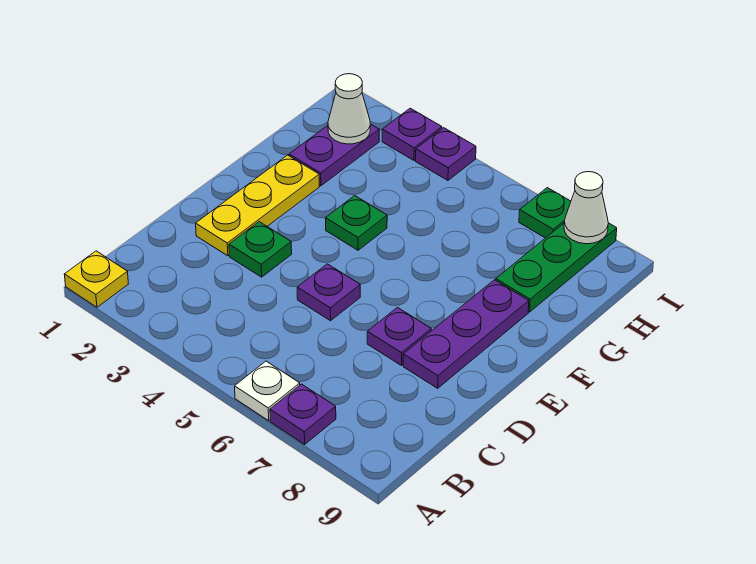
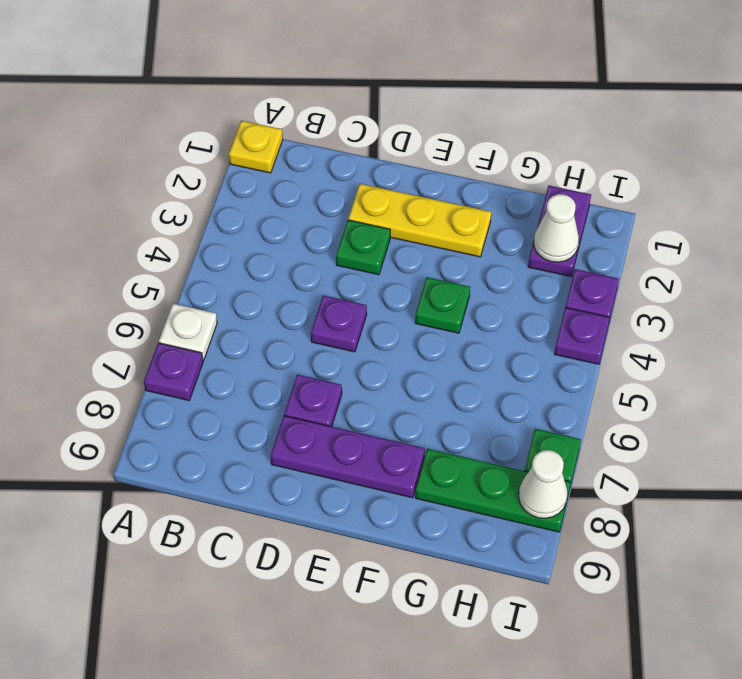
purple 1x2 plate [289,124,379,186] -> purple 1x2 plate turned to [528,186,591,277]

